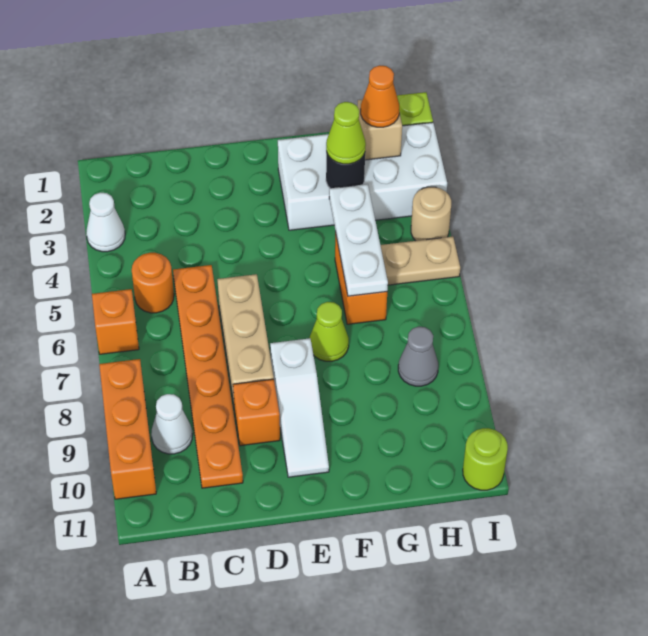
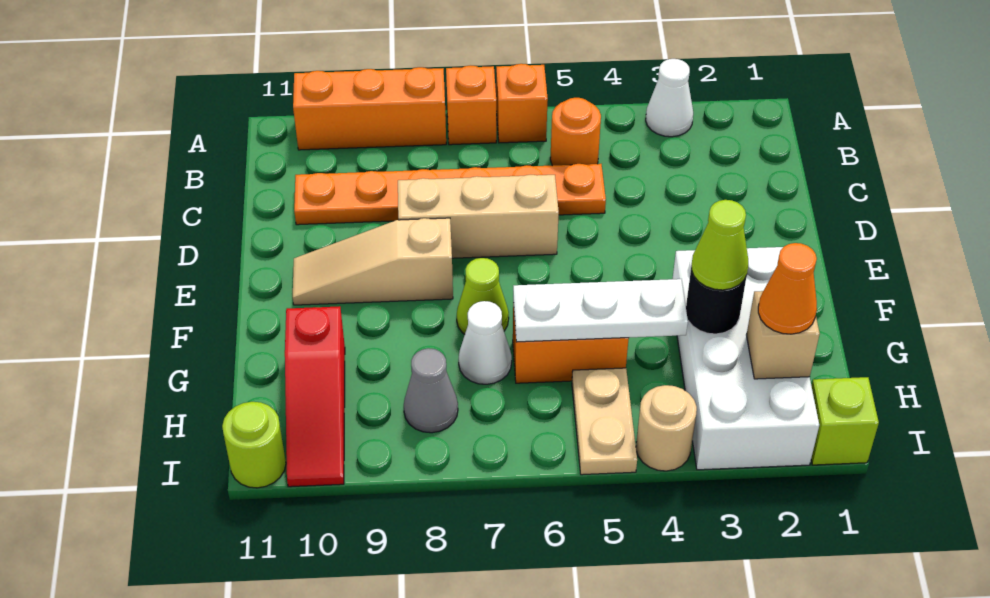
white 1x1 cone [151,394,193,454] -> white 1x1 cone moved to [459,301,512,384]
orange 1x1 brick [233,379,280,446] -> orange 1x1 brick moved to [446,65,496,145]
white 1x3 slope [270,338,329,477] -> tan 1x3 slope [293,218,453,305]
none -> red 1x3 slope [285,306,345,487]

